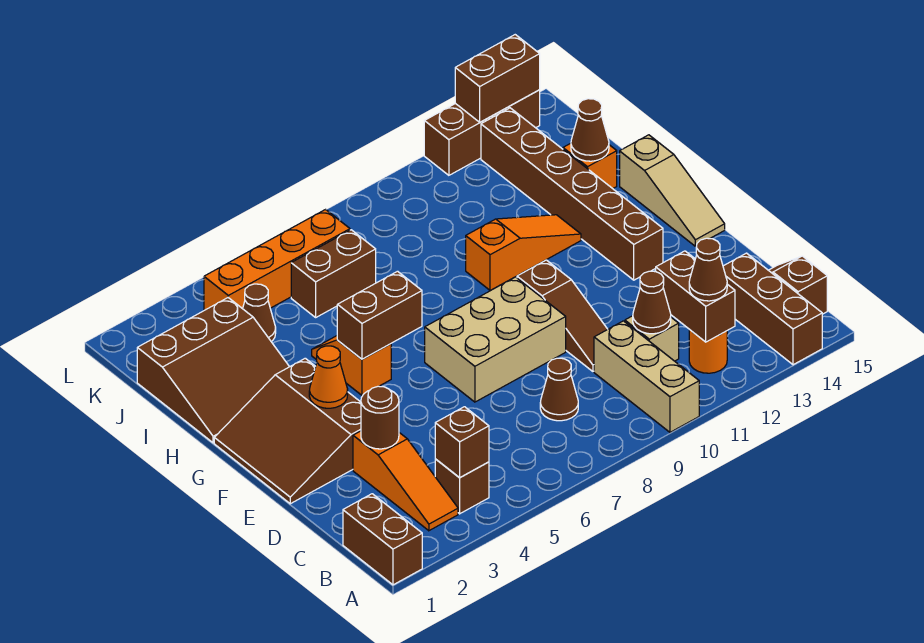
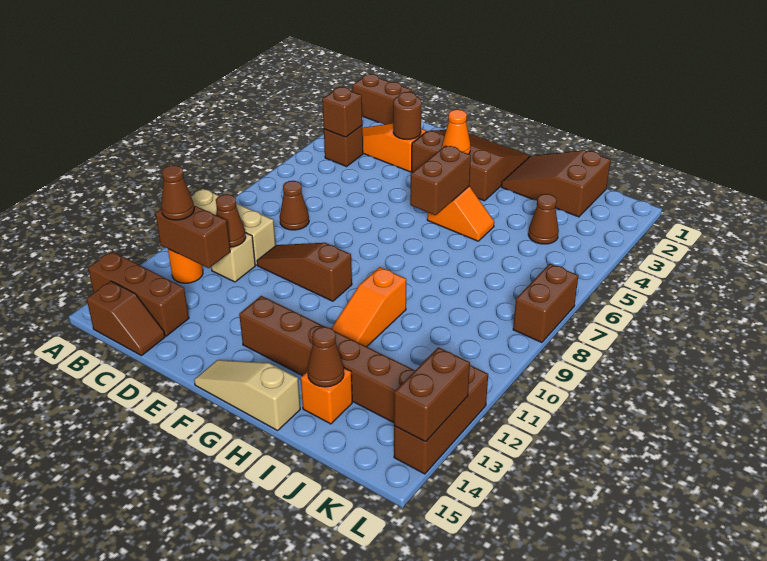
tan 2x3 brick [425,277,566,402] -> none
brown 3x3 slope [137,298,289,443] -> brown 2x3 slope [501,150,610,217]
brown 1x2 brick [291,230,376,317] -> brown 1x2 brick moved to [513,264,578,343]
orange 1x4 brick [204,210,350,310] -> none

